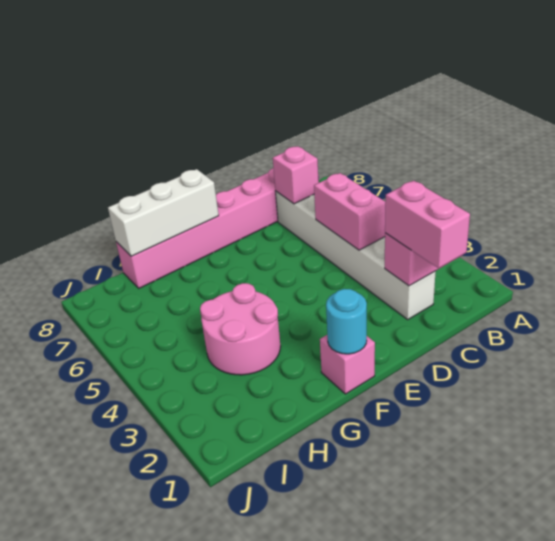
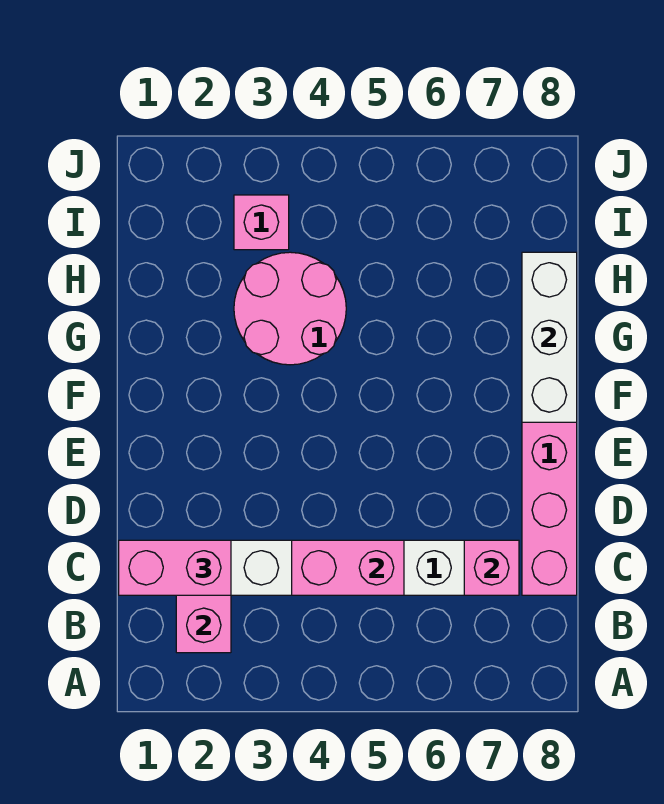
pink 1x1 brick [320,335,375,394] -> pink 1x1 brick moved to [234,195,289,250]
cyan 1x1 round brick [326,289,367,354] -> none

